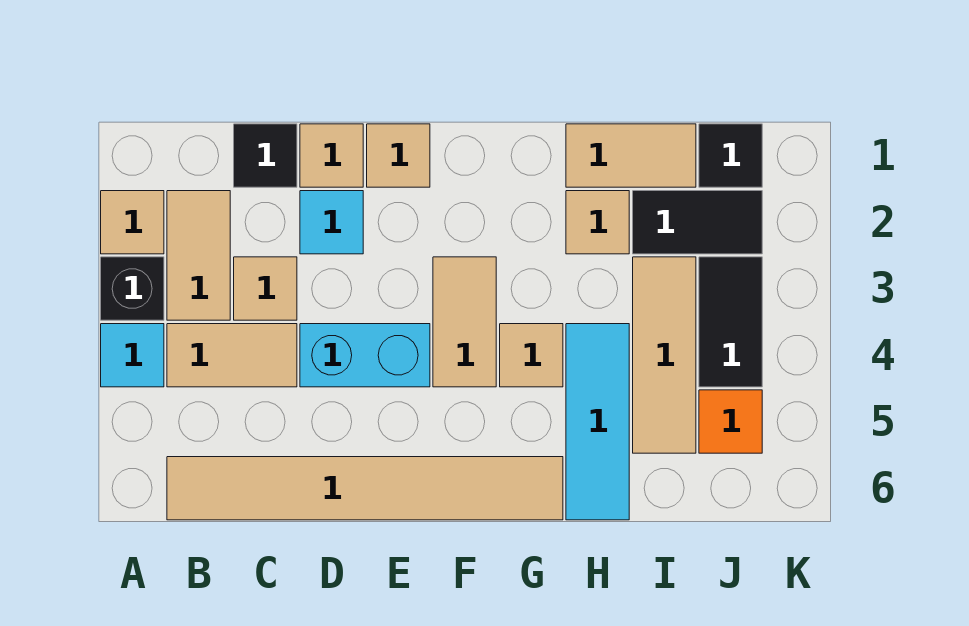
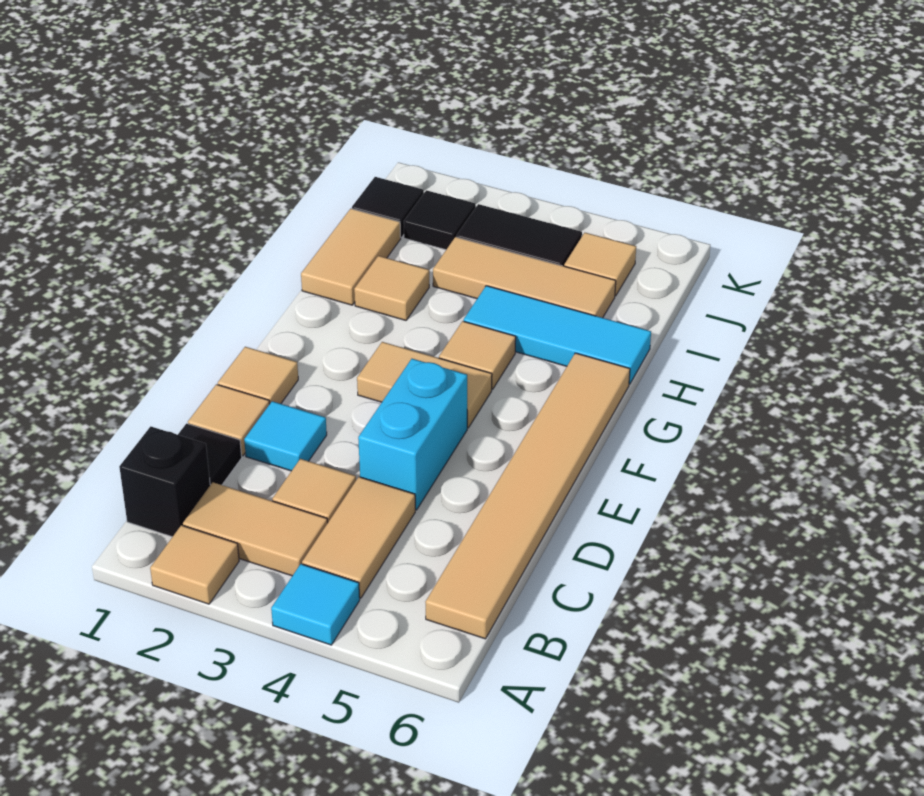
black 1x1 brick [101,257,164,320] -> black 1x1 brick moved to [119,426,210,537]
black 1x2 tile [633,191,762,254] -> black 1x1 tile [404,190,476,250]
orange 1x1 tile [699,390,762,453] -> tan 1x1 tile [564,233,636,296]

